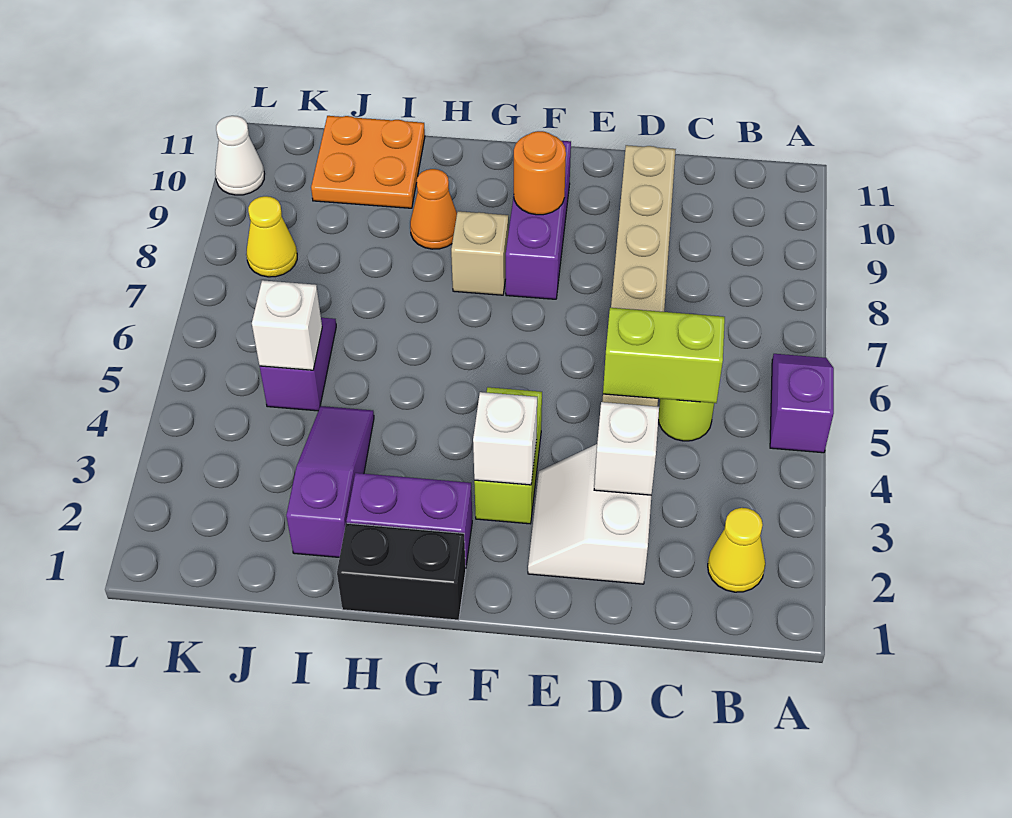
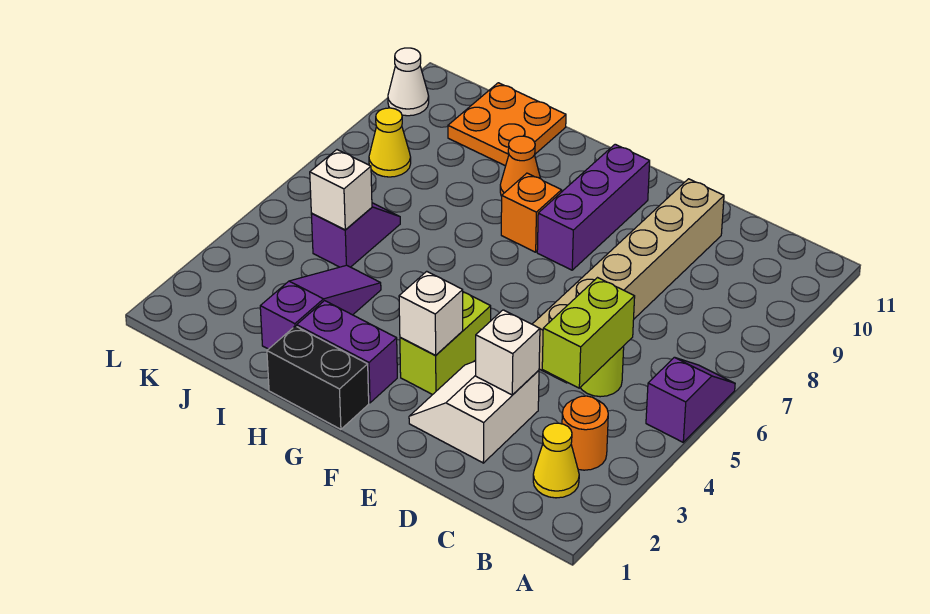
lime 1x2 brick [603,308,725,403] -> lime 1x2 brick turned to [542,278,635,388]
orange 1x1 round brick [514,131,566,215] -> orange 1x1 round brick moved to [562,396,608,470]
tan 1x1 brick [451,211,508,295] -> orange 1x1 brick [501,173,562,252]

